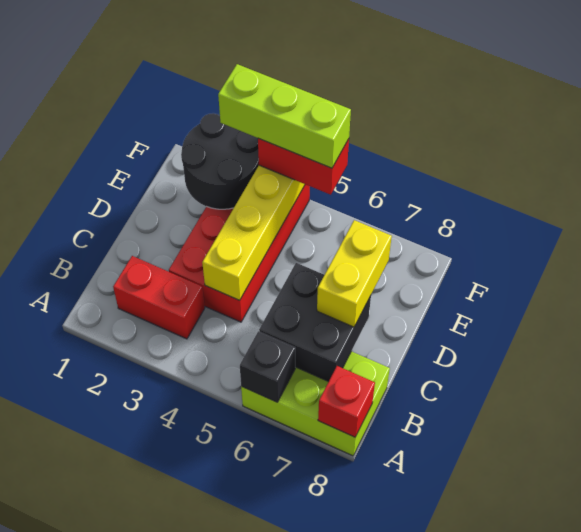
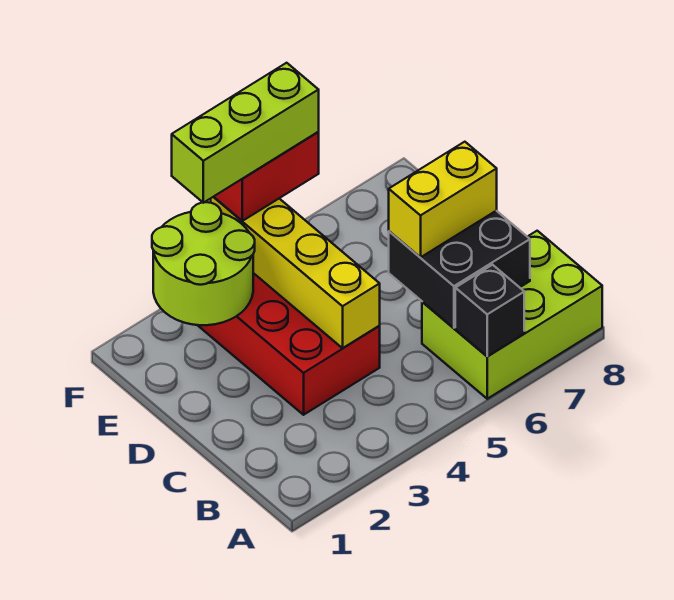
red 1x1 brick [318,366,375,437] -> none
red 1x2 brick [113,256,205,339] -> none
yellow 1x2 brick [317,220,392,327] -> yellow 1x2 brick turned to [389,142,497,257]
black 2x2 round brick [181,113,259,209] -> lime 2x2 round brick [152,202,255,325]

